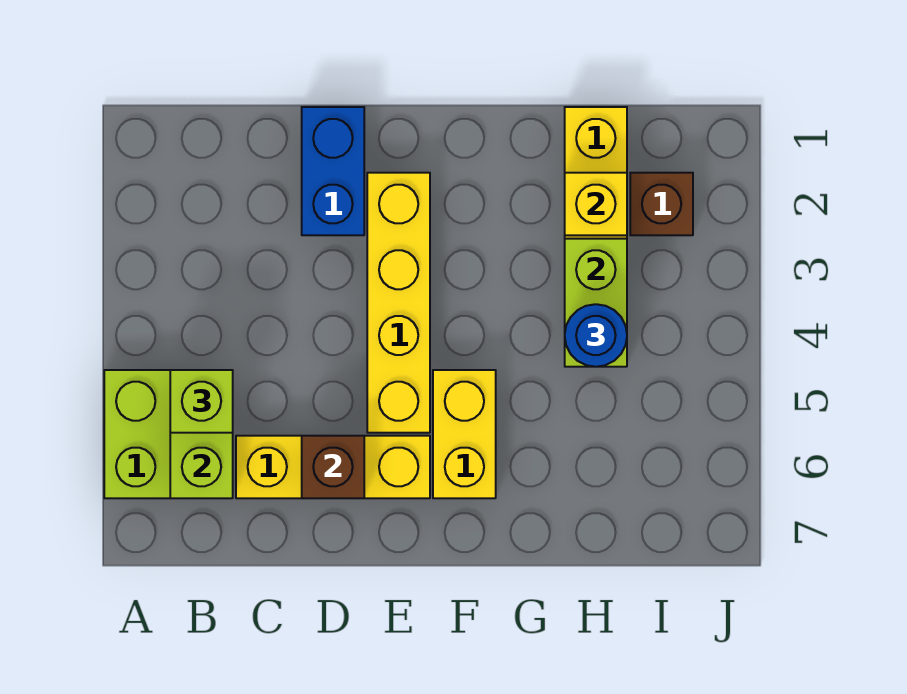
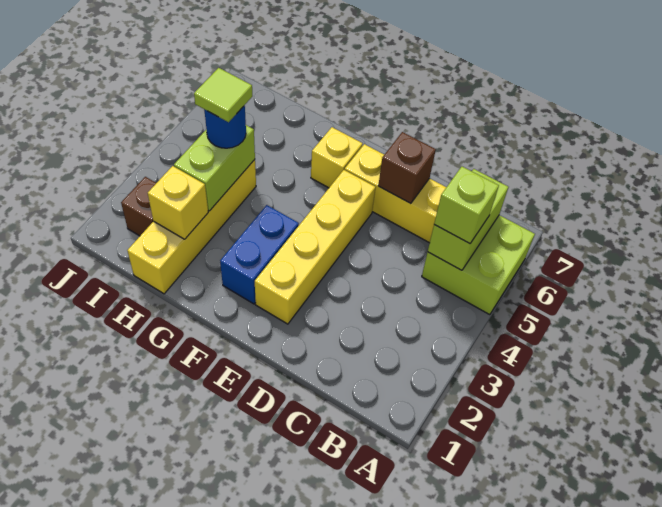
blue 1x2 brick [302,107,364,235] -> blue 1x2 brick moved to [220,205,299,304]
yellow 1x2 brick [433,370,496,498] -> yellow 1x1 brick [311,127,363,188]
none -> lime 1x1 tile [194,68,252,122]

